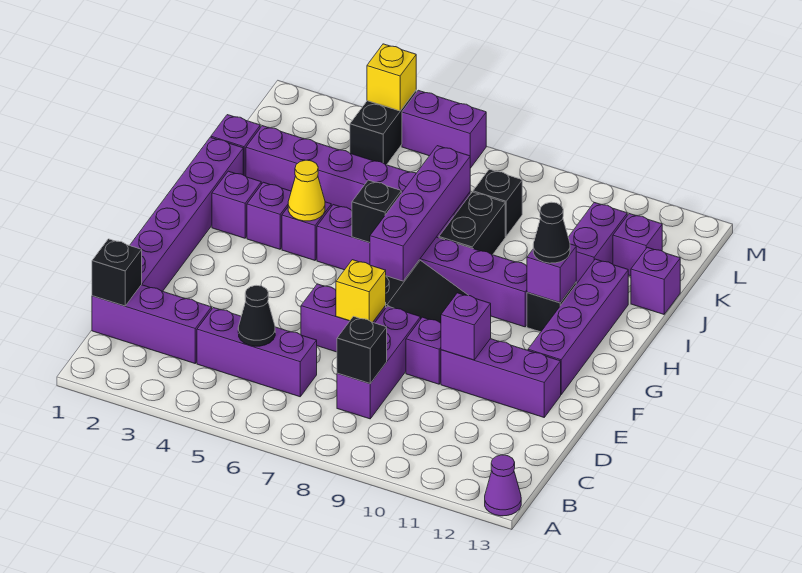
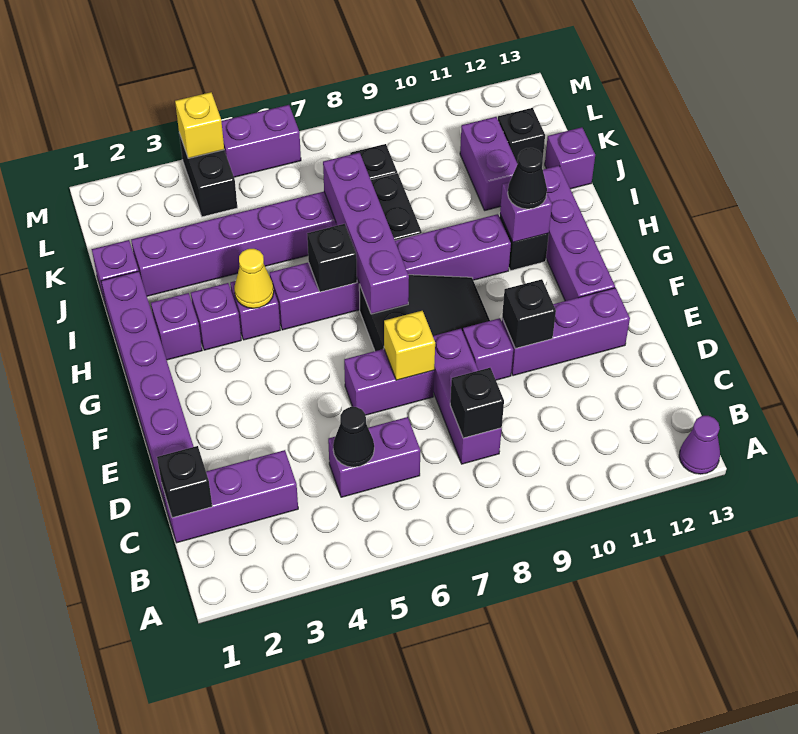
purple 1x3 brick [197,308,317,397] -> purple 1x2 brick [328,417,421,497]
purple 1x1 brick [441,293,491,360] -> black 1x1 brick [502,279,556,349]
purple 1x1 brick [613,214,662,276] -> black 1x1 brick [498,108,545,164]

